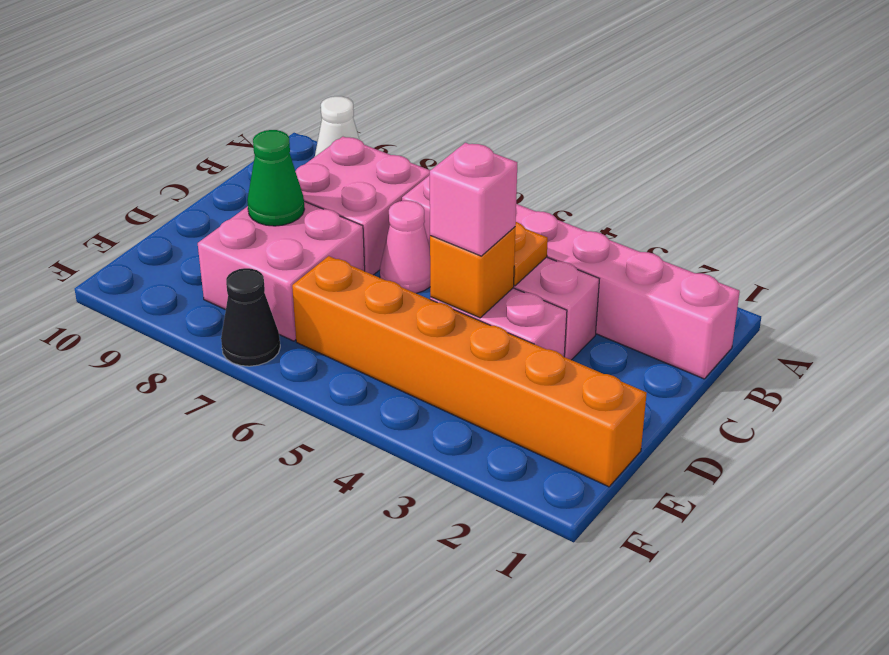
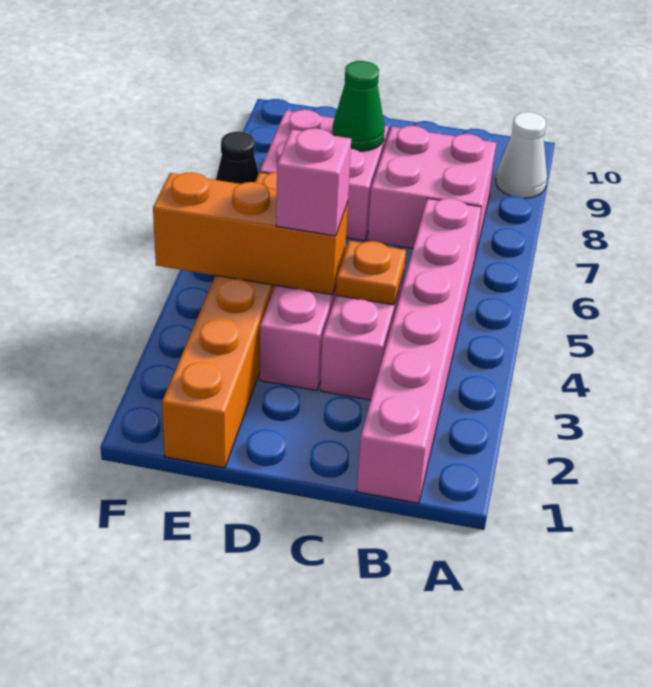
pink 1x1 cone [380,201,430,293] -> none
orange 1x1 brick [430,227,515,318] -> orange 1x3 brick [153,172,348,295]

